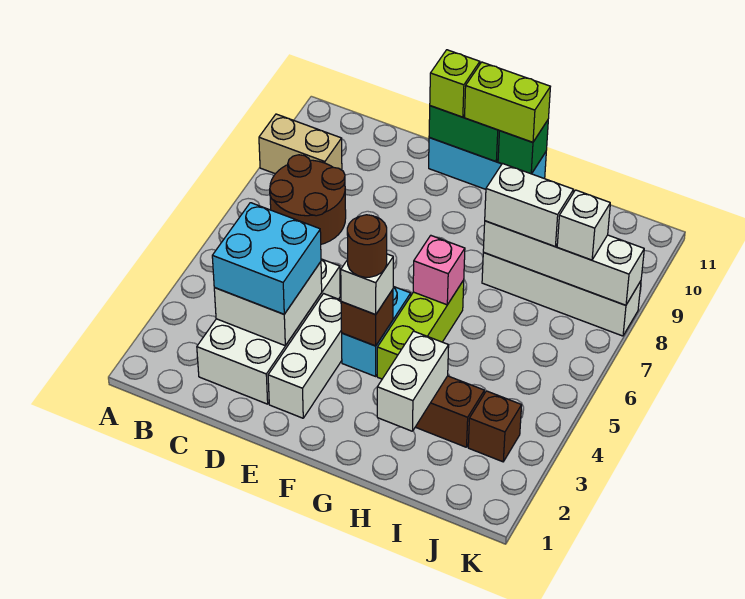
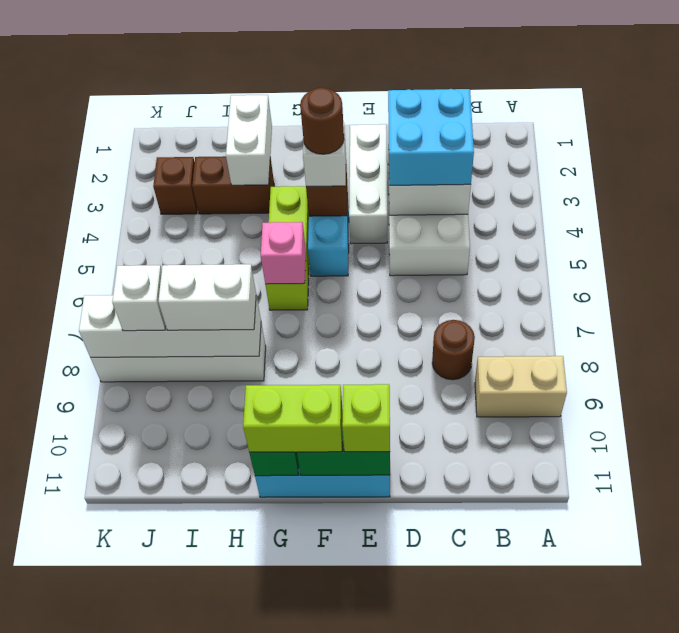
brown 2x2 round brick [270,155,346,244] -> brown 1x1 round brick [432,320,475,380]

